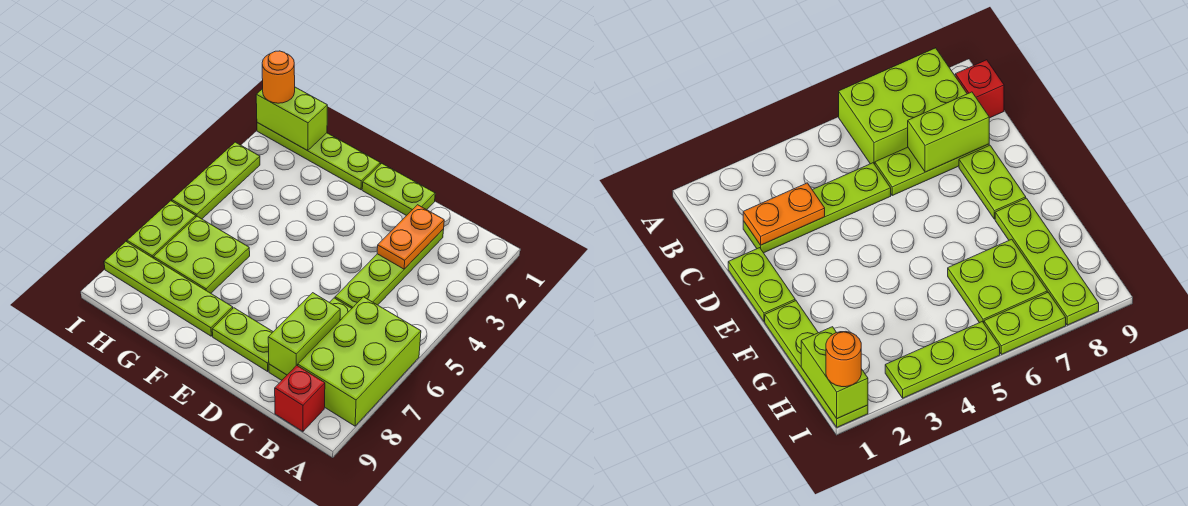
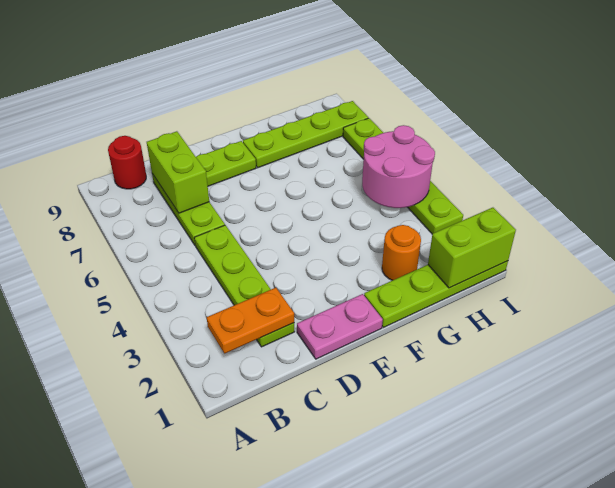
lime 2x3 brick [298,297,421,426] -> none
red 1x1 brick [275,365,325,431] -> red 1x1 round brick [108,136,146,189]
orange 1x2 plate [377,205,444,269] -> orange 1x2 plate turned to [207,288,294,354]
lime 1x2 plate [362,163,435,216] -> pink 1x2 plate [297,294,383,359]
lime 2x2 plate [154,216,250,293] -> none
none -> pink 2x2 round brick [362,125,435,208]
orange 1x1 round brick [262,51,295,103] -> orange 1x1 round brick moved to [382,225,421,280]

